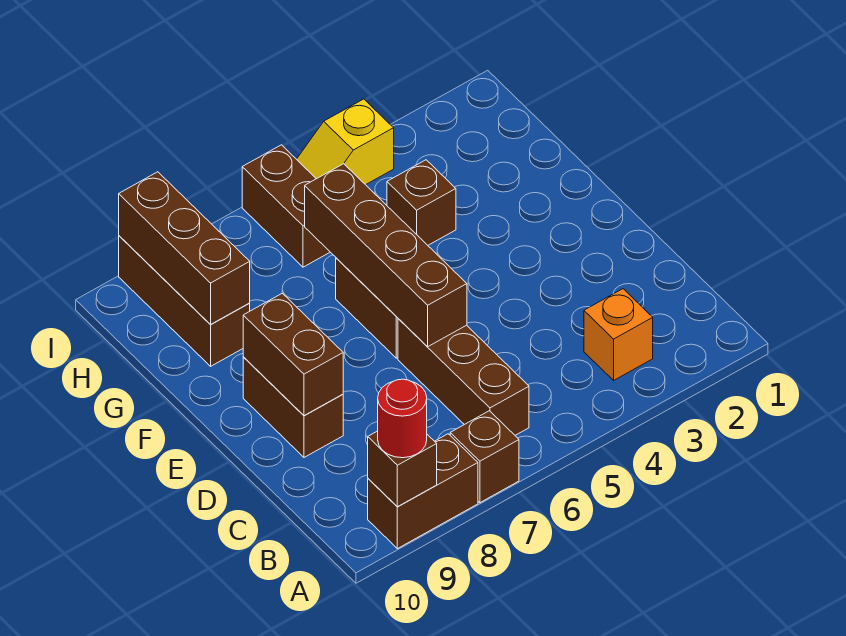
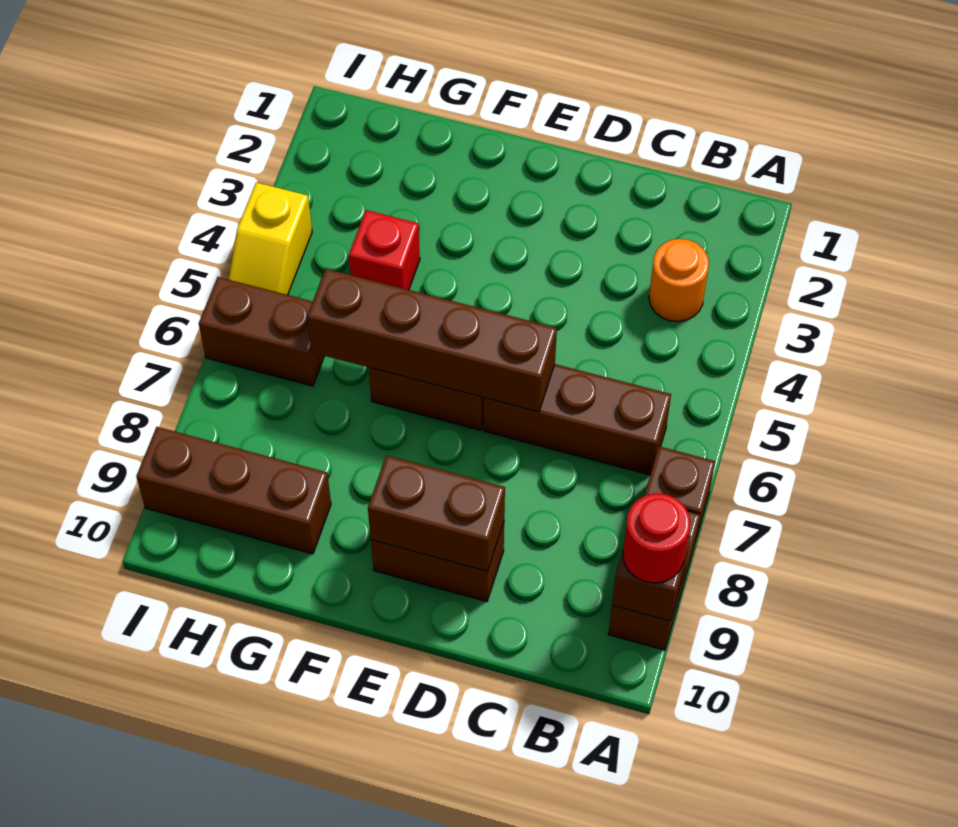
orange 1x1 brick [584,289,653,380] -> orange 1x1 round brick [649,239,709,322]
brown 1x1 brick [387,160,456,245] -> red 1x1 brick [349,210,420,290]
brown 1x3 brick [119,172,250,325] -> none

